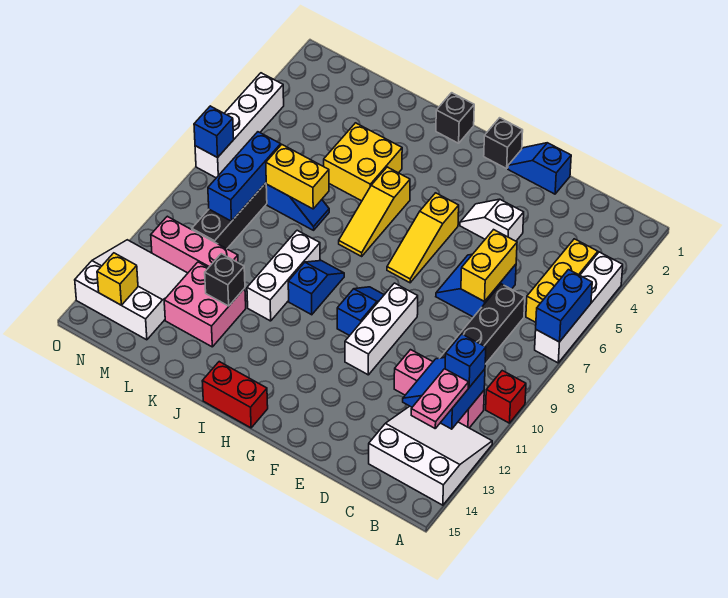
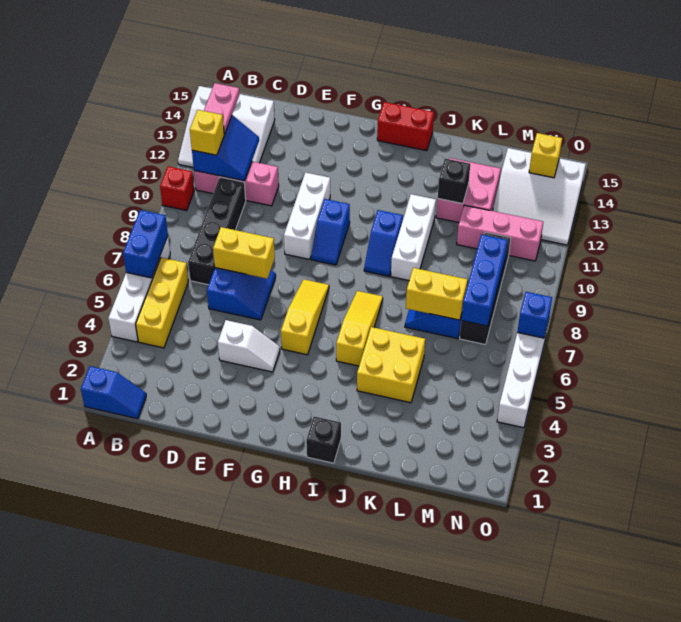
blue 1x1 brick [445,334,486,387] -> yellow 1x1 brick [190,110,224,155]
yellow 1x2 brick [461,230,517,302] -> yellow 1x2 brick turned to [213,227,275,279]
blue 1x2 slope [508,143,571,194] -> blue 1x2 slope moved to [81,366,146,419]
black 1x1 brick [484,118,523,169] -> none

